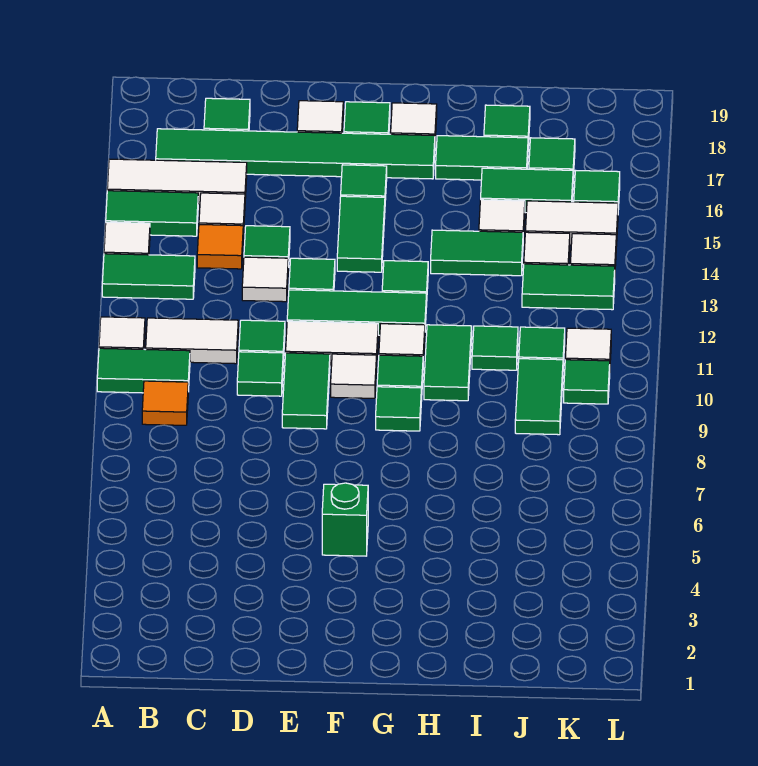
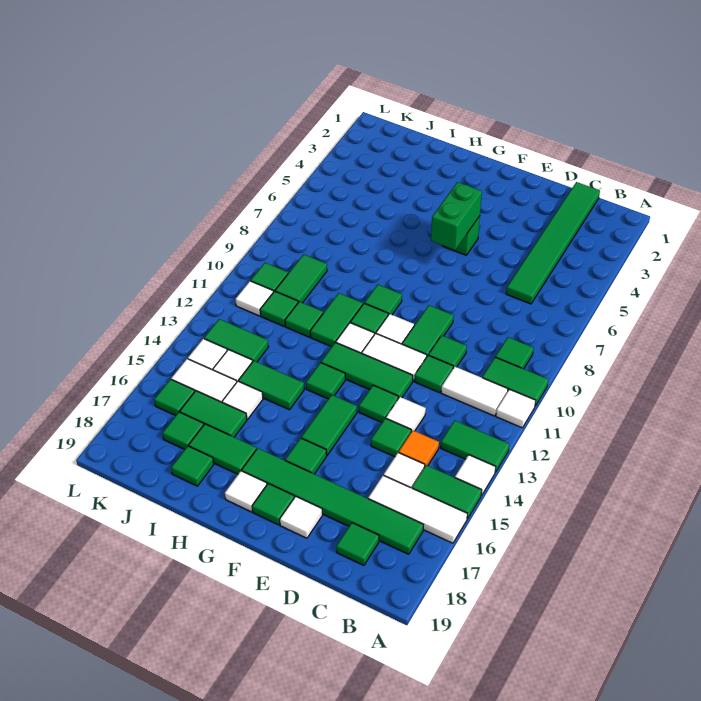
orange 1x1 tile [142,381,188,425] -> green 1x1 tile [496,337,533,369]
none -> green 1x6 tile [506,182,600,304]
none -> green 1x2 brick [431,182,482,250]

